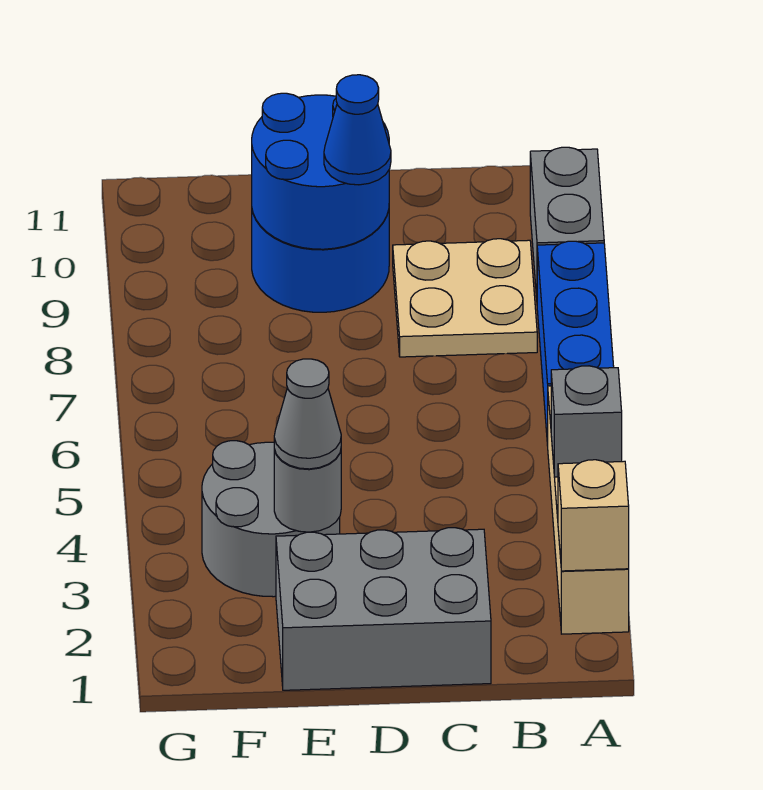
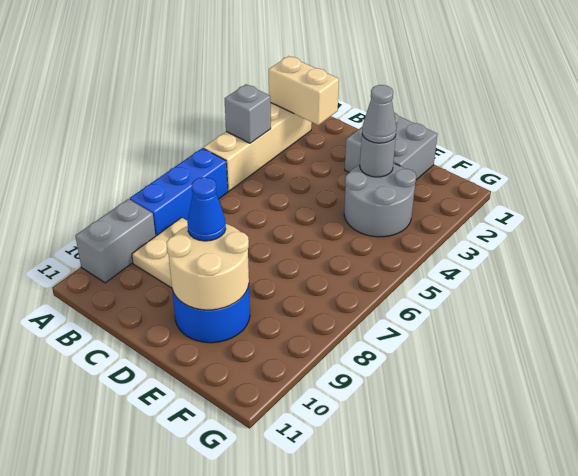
tan 1x1 brick [558,460,629,571] -> tan 1x2 brick [269,56,339,125]
grey 2x3 brick [276,528,491,690] -> grey 2x2 brick [345,112,437,180]
blue 2x2 round brick [252,93,389,249] -> tan 2x2 round brick [167,224,249,310]

